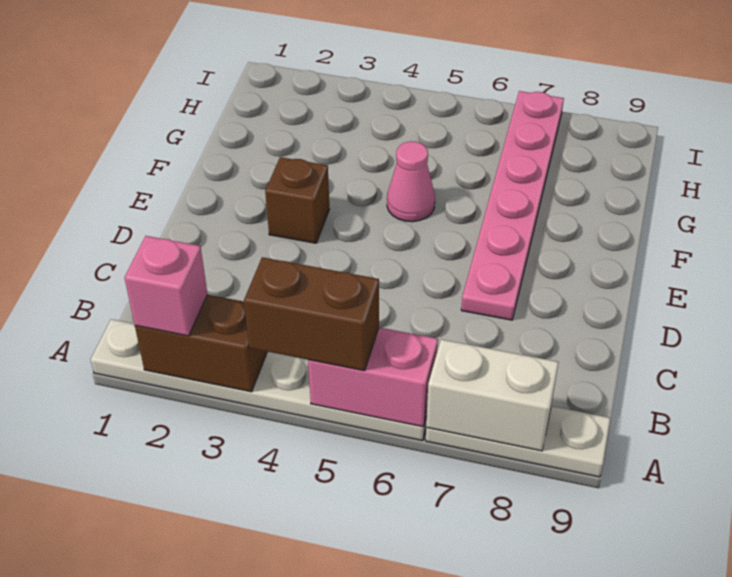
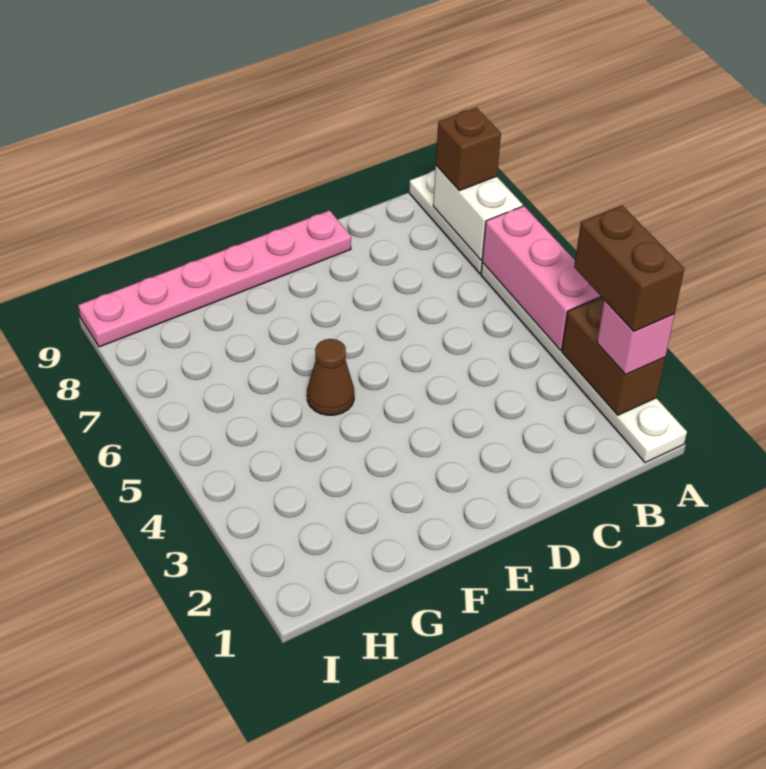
brown 1x2 brick [244,257,379,371] -> brown 1x2 brick moved to [574,206,684,331]
pink 1x2 brick [308,328,438,427] -> pink 1x3 brick [482,206,601,350]
pink 1x6 plate [461,91,564,320] -> pink 1x6 plate moved to [78,210,351,347]
brown 1x1 brick [265,157,330,243] -> brown 1x1 brick moved to [436,108,501,191]
pink 1x1 cone [387,141,435,222] -> brown 1x1 cone [307,339,354,415]

